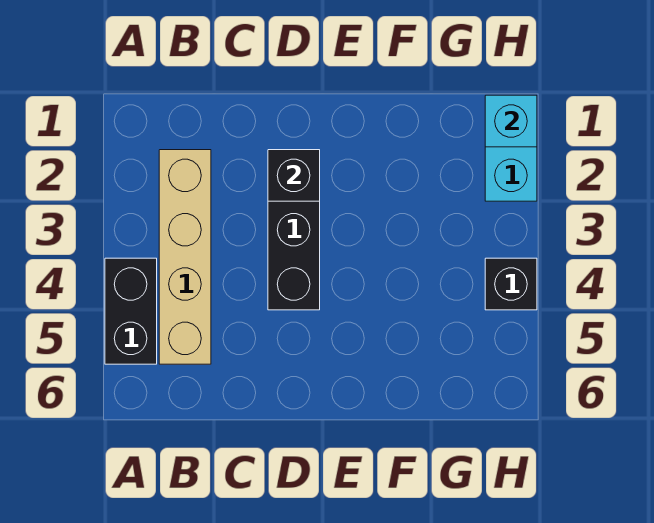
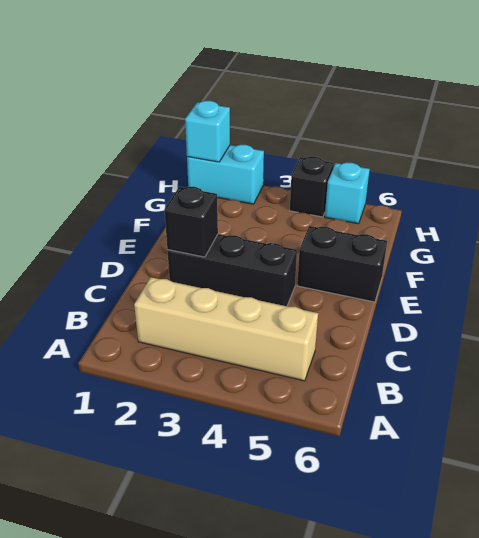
black 1x2 brick [105,258,157,364] -> black 1x2 brick moved to [297,226,387,302]
none -> cyan 1x1 brick [325,162,370,224]

